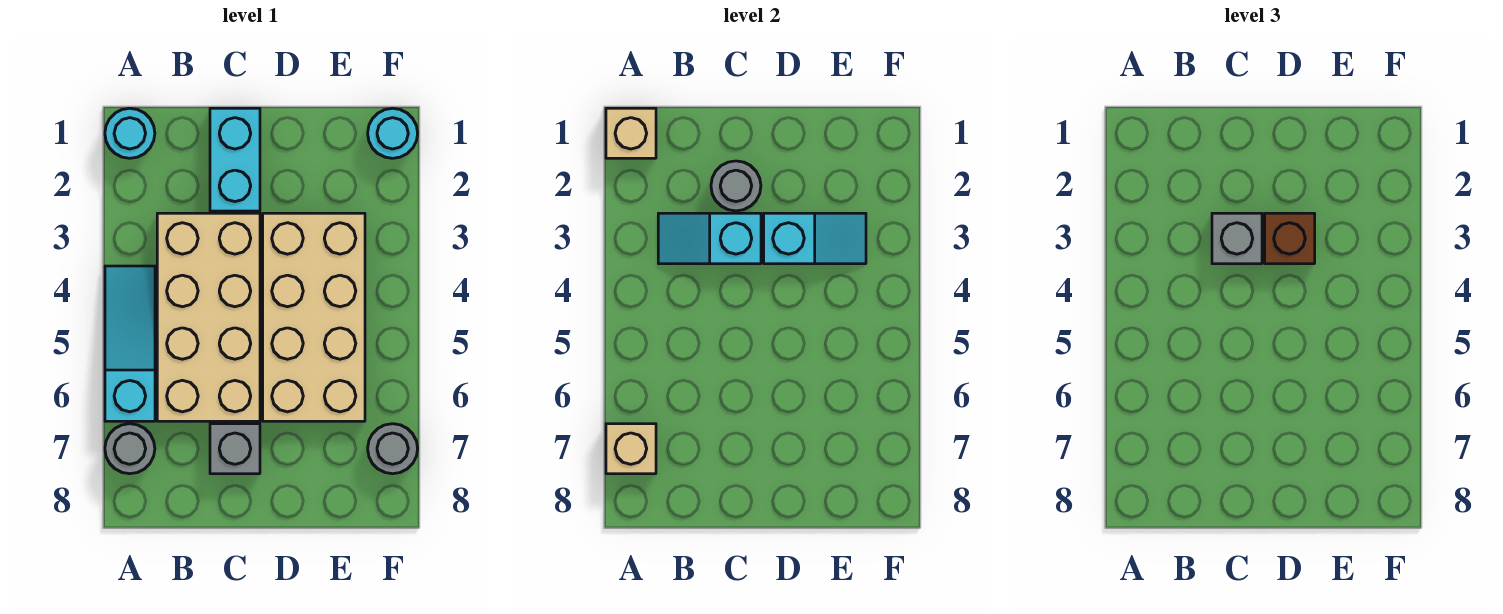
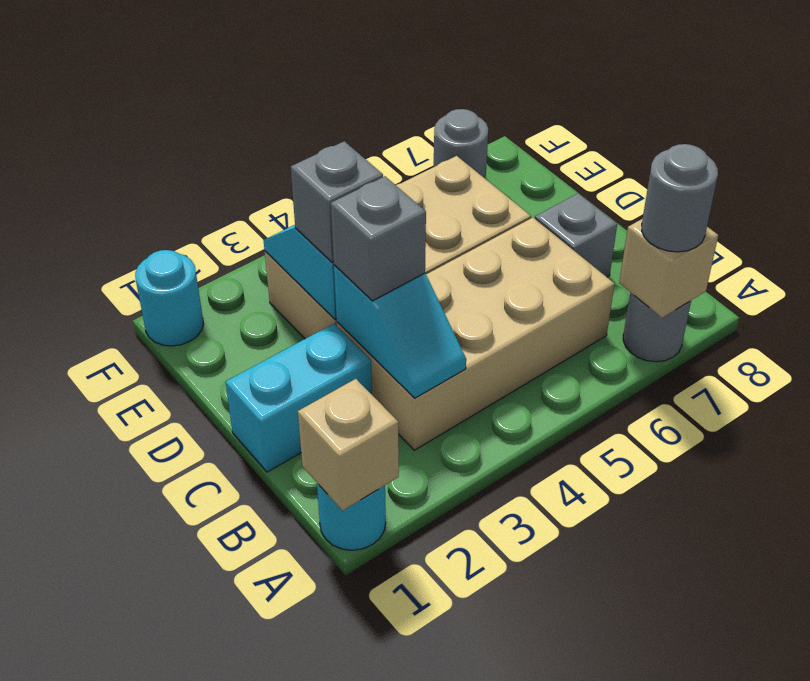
cyan 1x3 slope [105,266,155,421] -> none
grey 1x1 round brick [711,161,761,211] -> grey 1x1 round brick moved to [642,144,718,252]
brown 1x1 brick [1265,213,1315,264] -> grey 1x1 brick [291,141,383,262]

